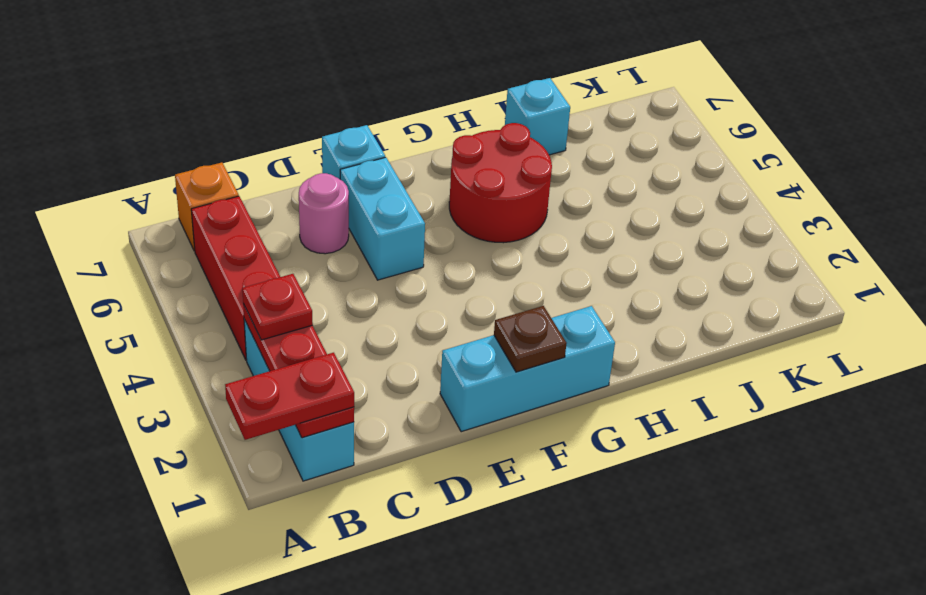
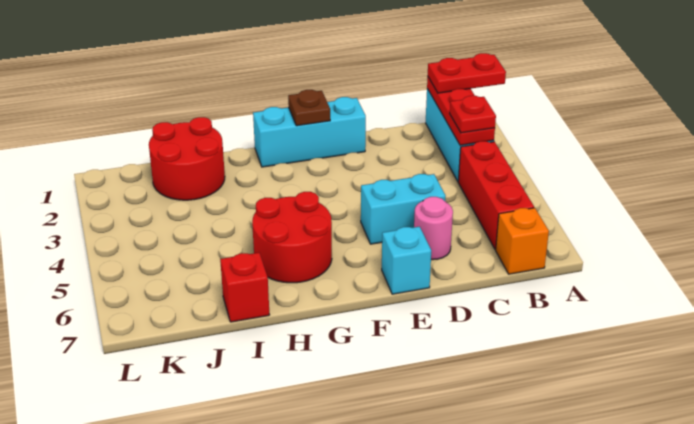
cyan 1x2 brick [340,157,425,280] -> cyan 1x2 brick turned to [361,174,446,244]
none -> red 2x2 round brick [149,117,225,200]
cyan 1x1 brick [505,78,570,155] -> red 1x1 brick [220,253,269,322]

